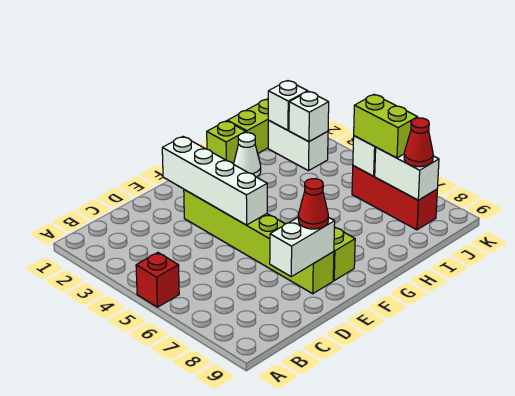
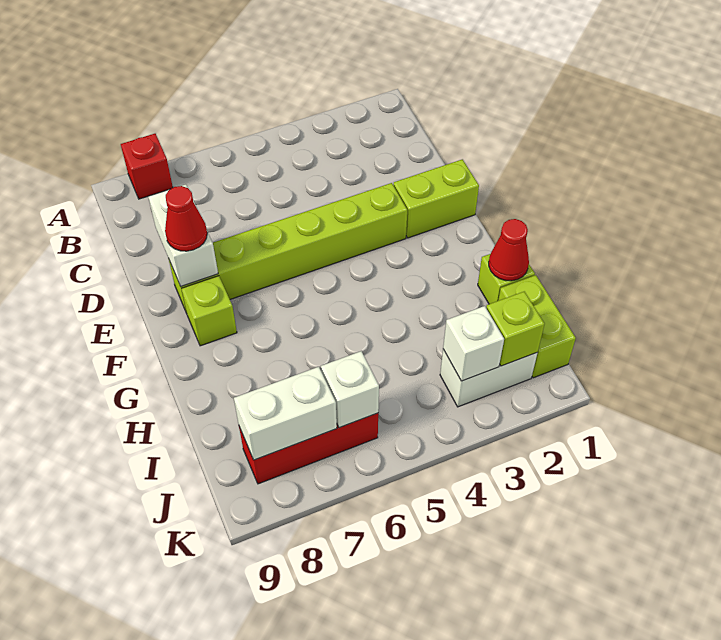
red 1x1 brick [136,253,179,307] -> red 1x1 brick moved to [121,134,173,199]
white 1x4 brick [162,137,267,225] -> none
white 1x1 cone [234,133,261,177] -> none
white 1x1 brick [268,81,308,130] -> lime 1x1 brick [486,292,545,366]
lime 1x2 brick [354,95,418,158] -> lime 1x2 brick moved to [393,159,479,238]
red 1x1 cone [404,118,433,167] -> red 1x1 cone moved to [489,219,529,281]

